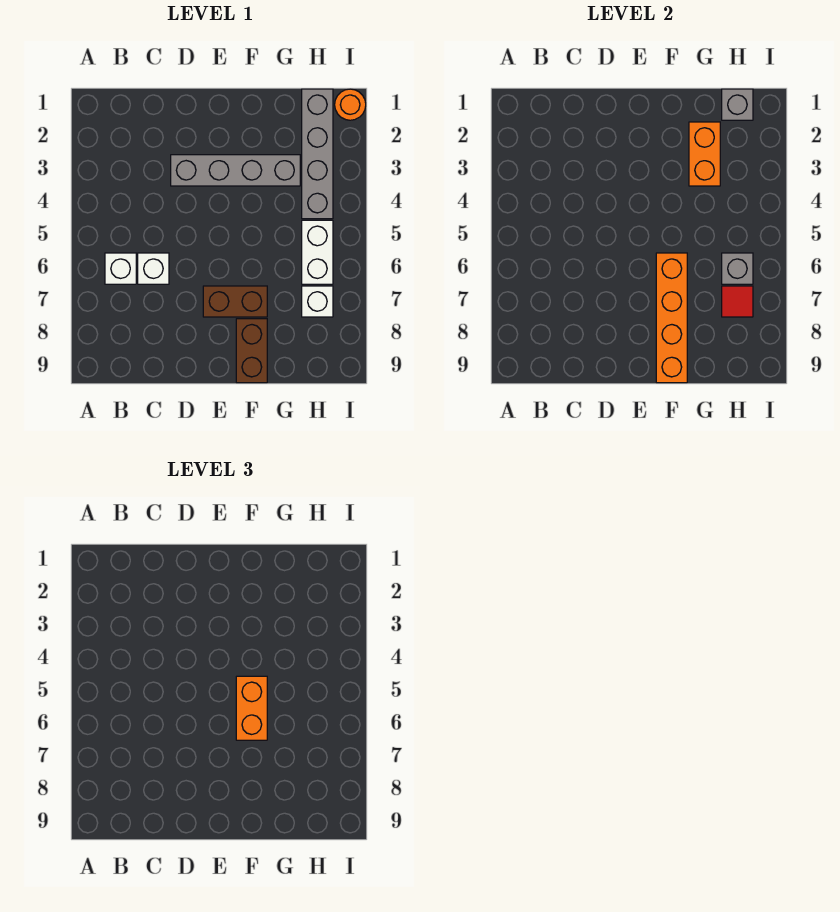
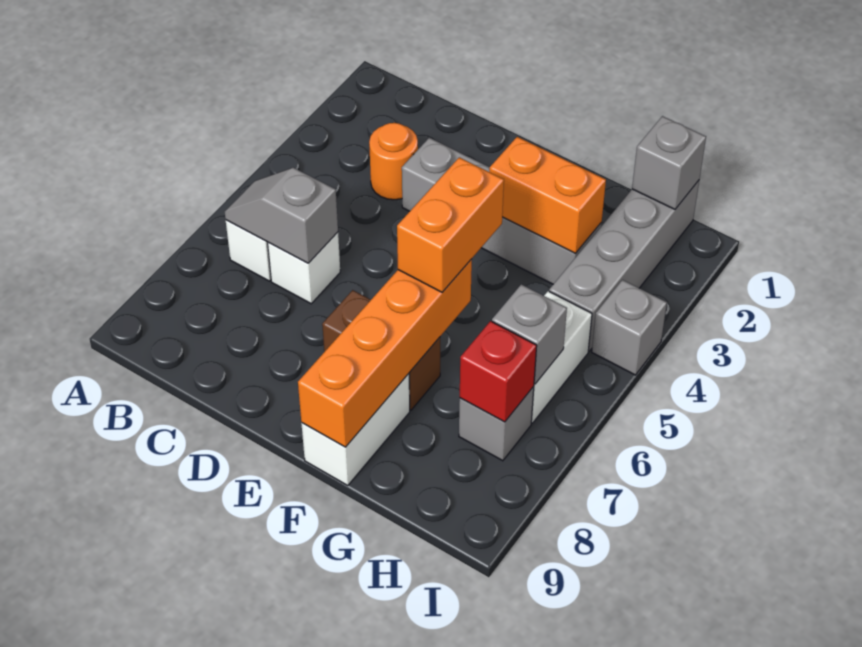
none -> grey 1x2 slope [225,168,338,263]
brown 1x2 brick [236,319,267,383] -> white 1x2 brick [301,374,410,485]
orange 1x2 brick [689,122,720,186] -> orange 1x2 brick turned to [489,137,606,253]
white 1x1 brick [302,286,333,317] -> grey 1x1 brick [459,387,534,461]
red 1x1 tile [722,286,753,317] -> red 1x1 brick [460,321,537,422]
orange 1x1 round brick [335,89,366,120] -> orange 1x1 round brick moved to [369,123,418,200]
none -> grey 1x1 brick [592,280,667,375]

